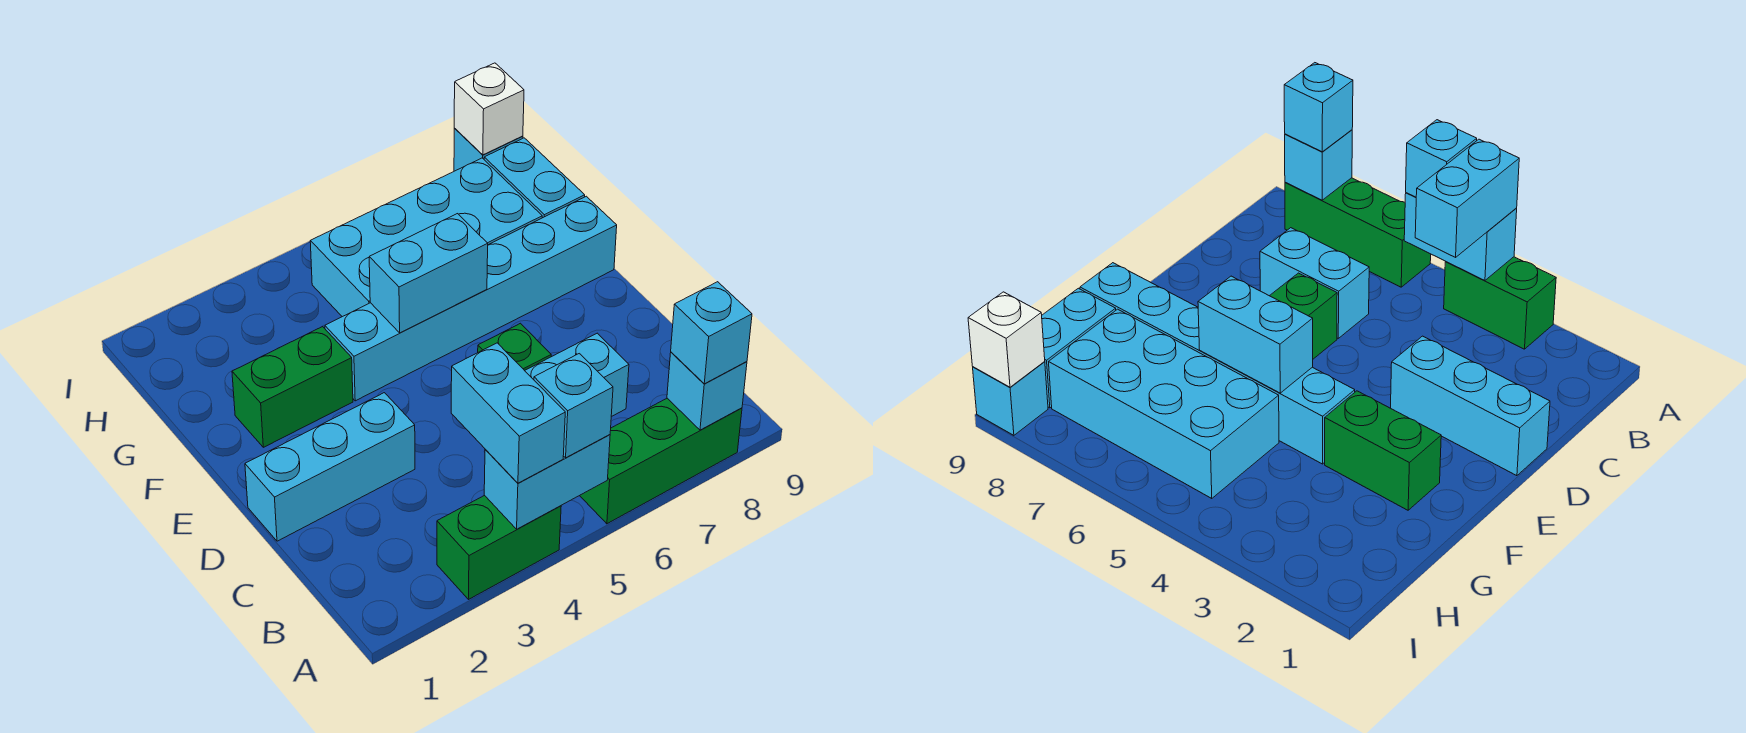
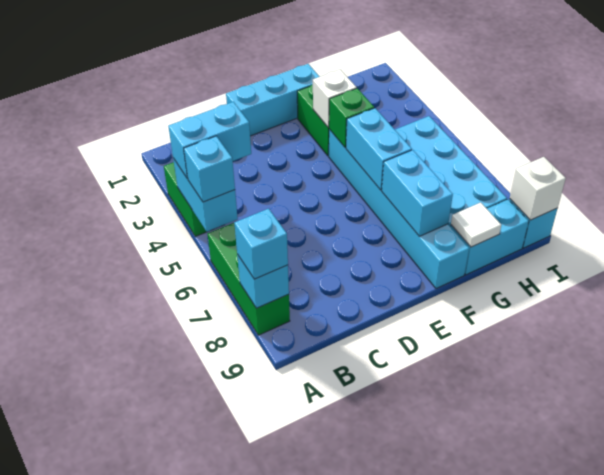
cyan 1x2 brick [525,333,629,417] -> cyan 1x2 brick moved to [382,150,453,236]
cyan 1x3 brick [245,393,415,541] -> cyan 1x3 brick turned to [226,64,320,136]
green 1x1 brick [478,323,551,371] -> green 1x1 brick moved to [329,88,374,148]
none -> white 1x1 brick [312,69,357,128]
none -> white 1x1 tile [451,202,501,247]

